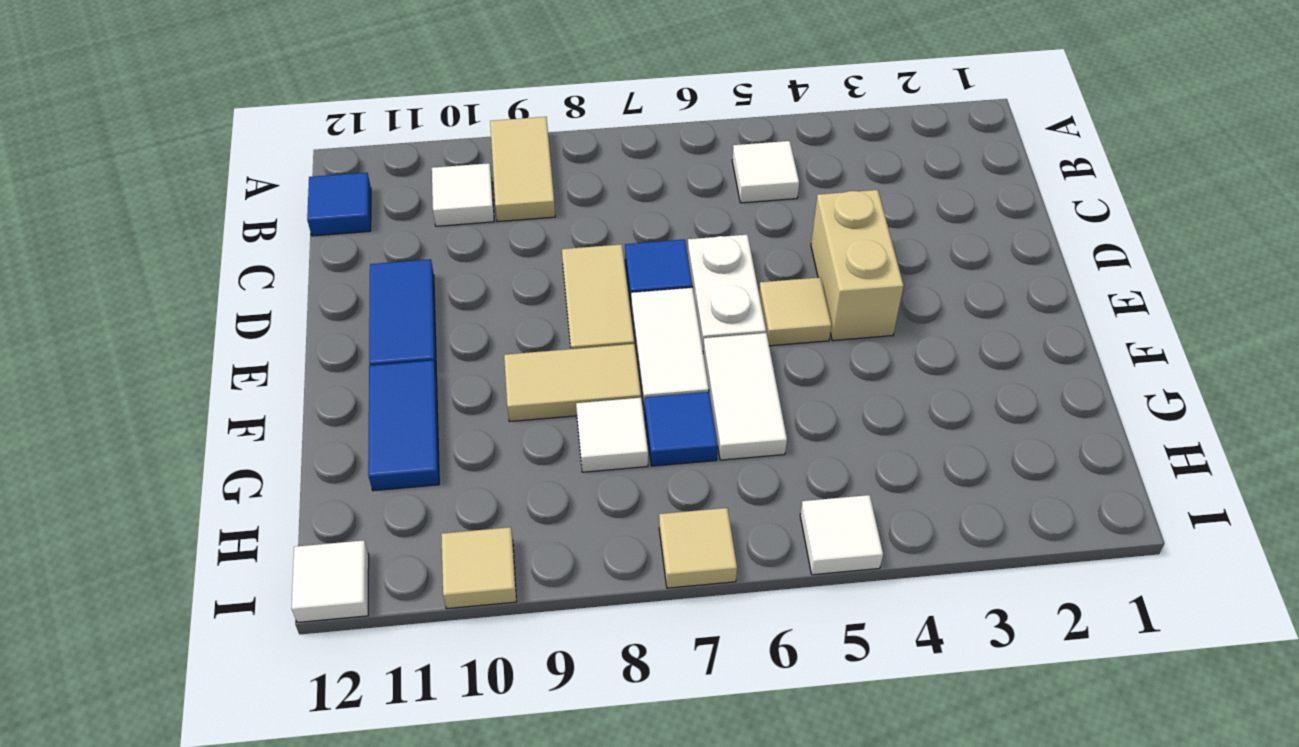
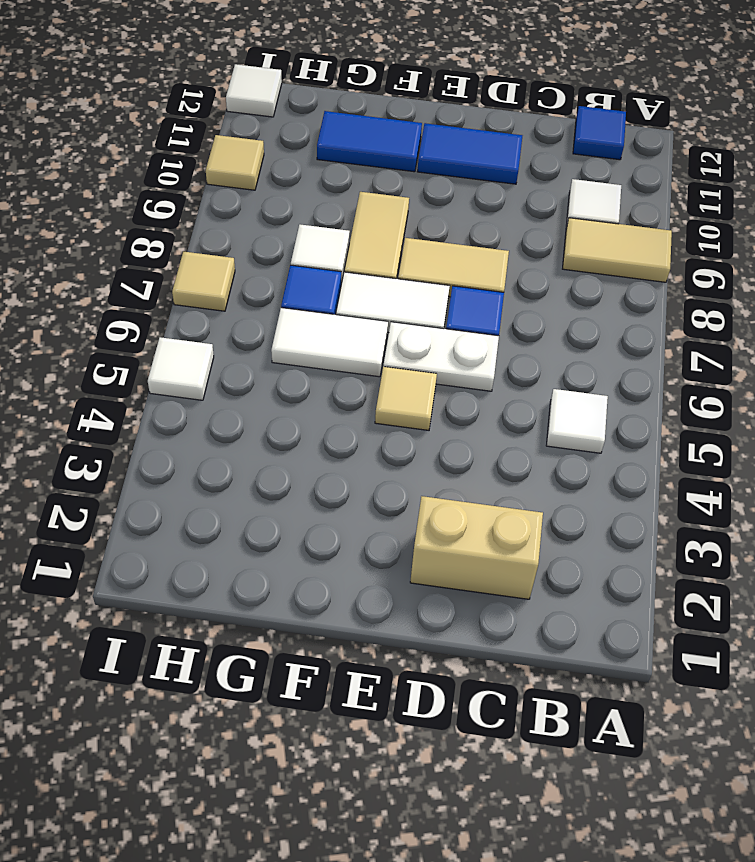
tan 1x2 brick [811,190,904,341] -> tan 1x2 brick moved to [410,496,543,599]

